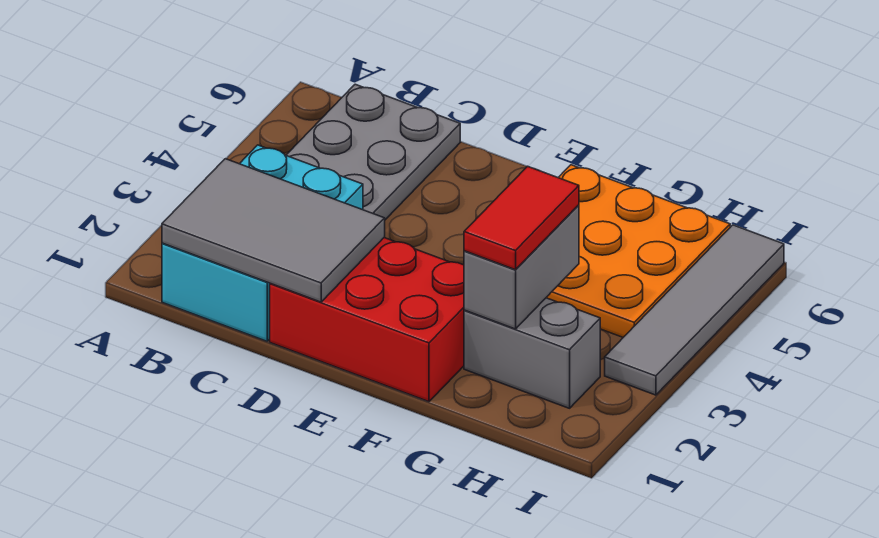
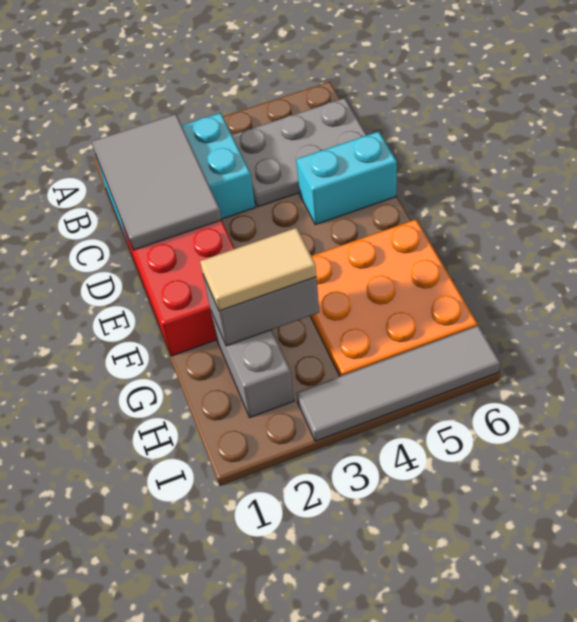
none -> cyan 1x2 brick [296,132,397,225]
red 1x2 tile [464,166,579,270] -> tan 1x2 tile [200,228,317,311]

